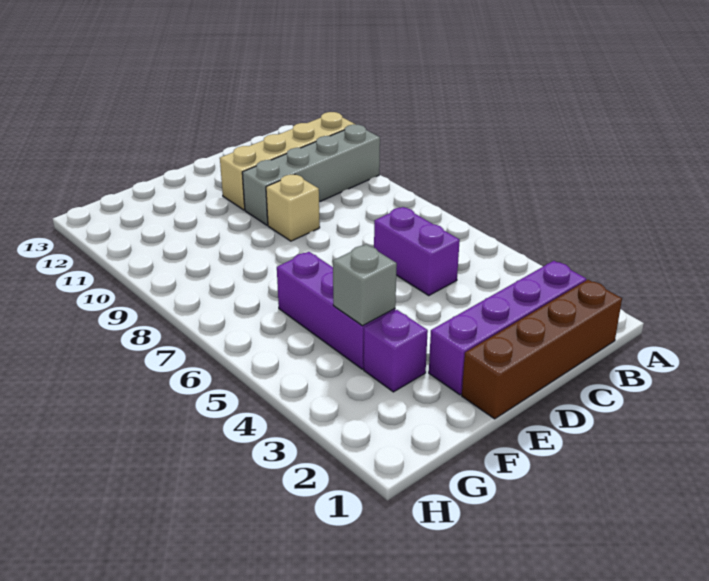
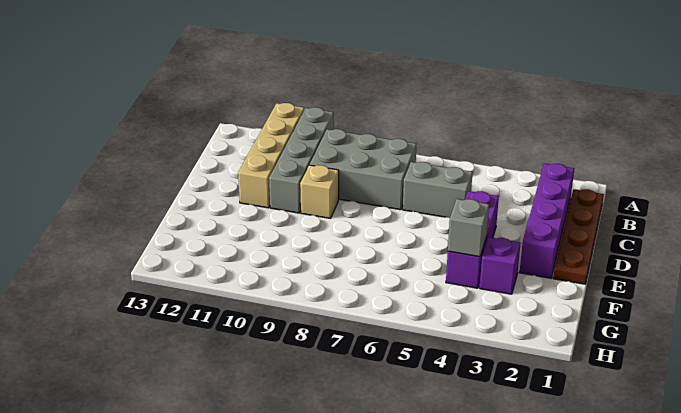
brown 1x4 brick [462,280,622,419] -> brown 1x4 plate [553,189,604,284]
none -> grey 2x3 brick [310,129,416,210]
purple 1x2 brick [374,207,460,295] -> grey 1x2 brick [403,162,473,218]
purple 1x3 brick [277,252,395,369] -> purple 1x3 brick turned to [446,191,499,288]

